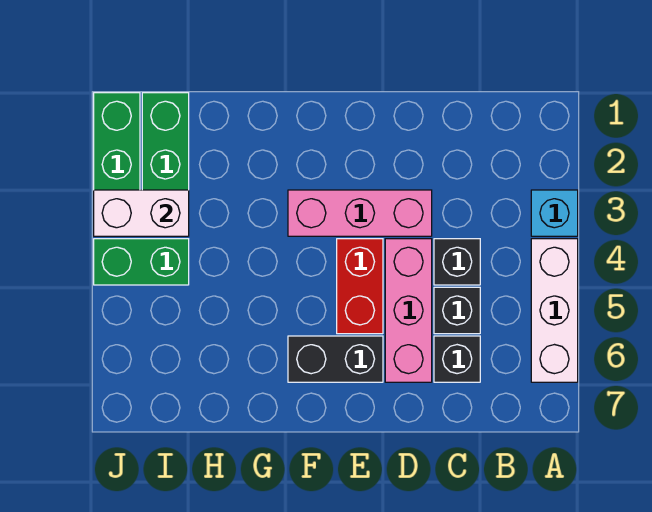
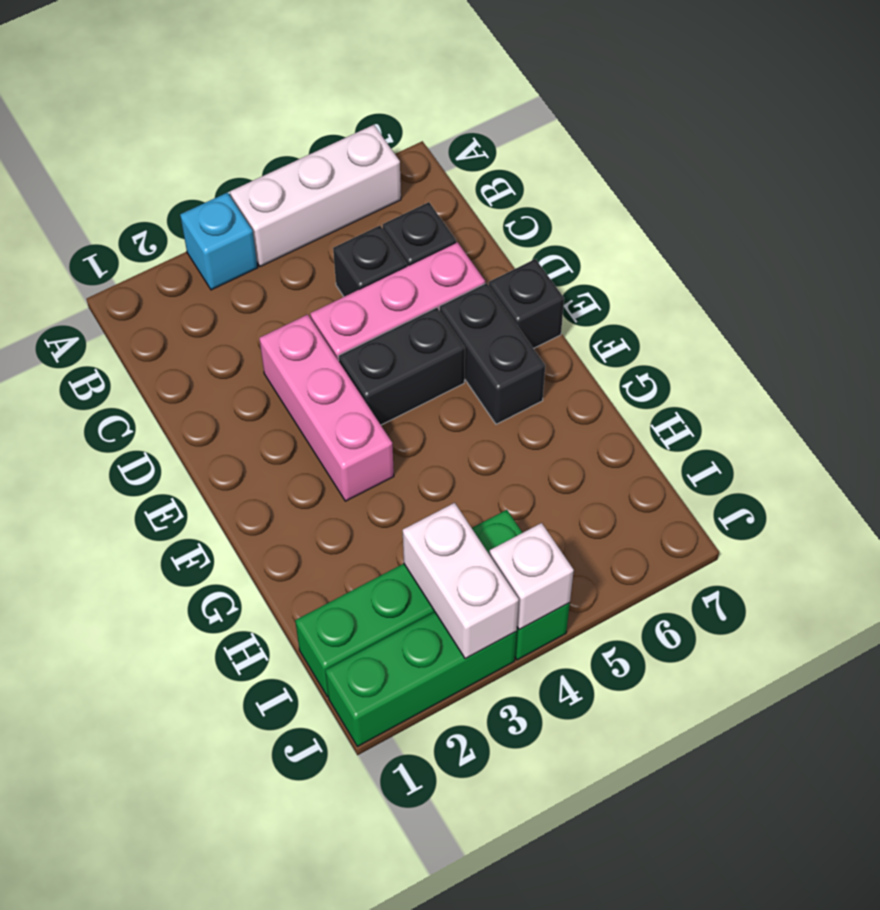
black 1x1 brick [434,239,480,285] -> black 1x1 brick moved to [489,259,564,349]
red 1x2 brick [337,239,383,334] -> black 1x2 brick [338,307,465,425]
none -> white 1x1 brick [490,523,574,630]

